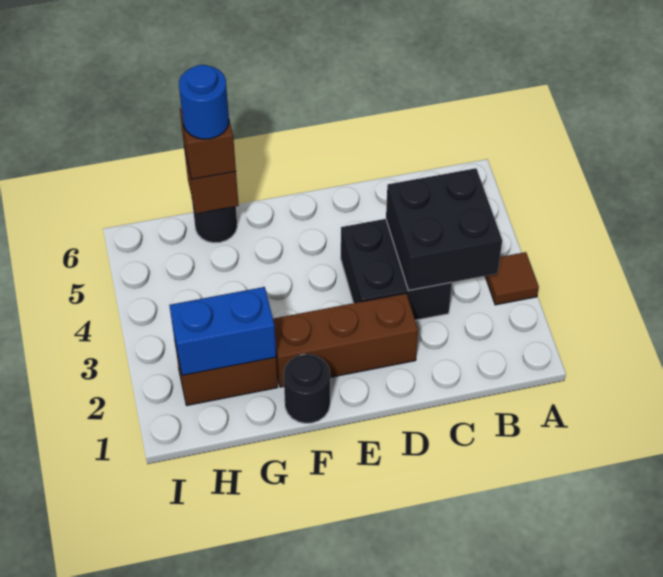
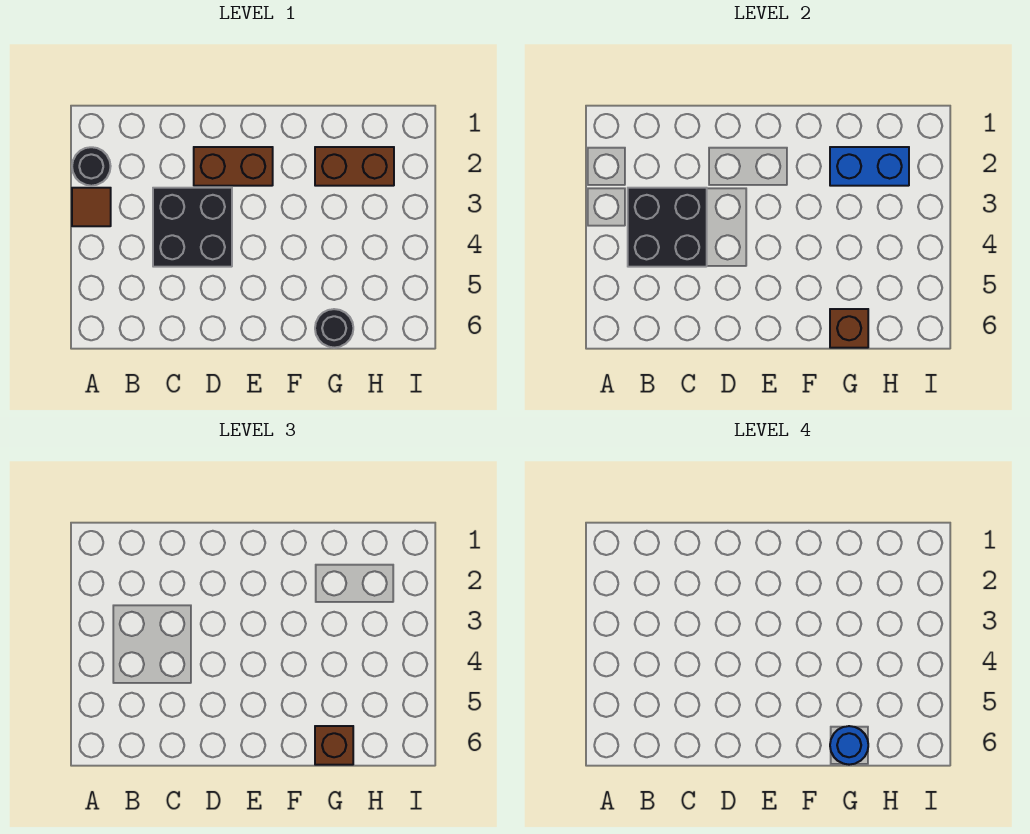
brown 1x3 brick [273,293,418,387] -> brown 1x2 brick [194,147,273,186]
black 1x1 round brick [283,354,330,423] -> black 1x1 round brick moved to [72,147,111,186]

